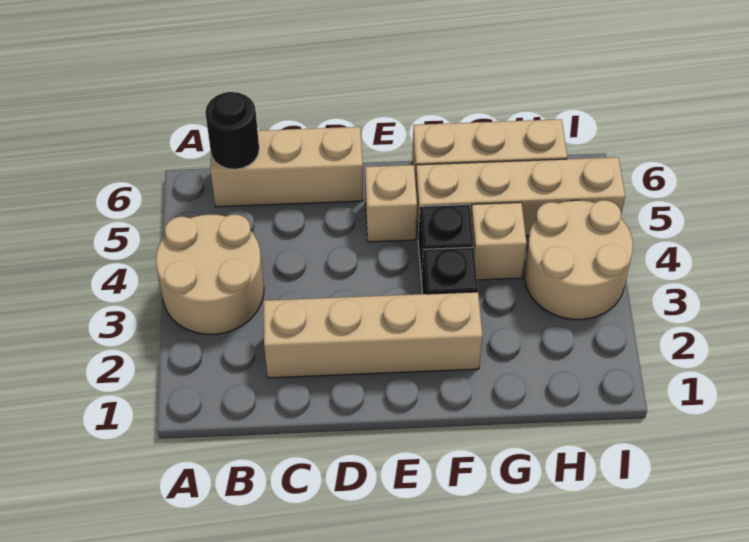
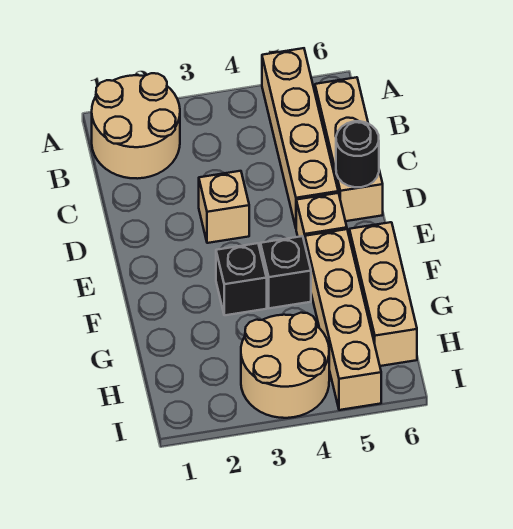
tan 2x2 round brick [156,215,264,335] -> tan 2x2 round brick moved to [92,73,180,179]
black 1x1 round brick [205,92,259,169] -> black 1x1 round brick moved to [336,121,379,187]
tan 1x4 brick [264,292,483,378] -> tan 1x4 brick moved to [262,48,338,227]
tan 1x1 brick [471,202,527,280] -> tan 1x1 brick moved to [199,171,249,243]

